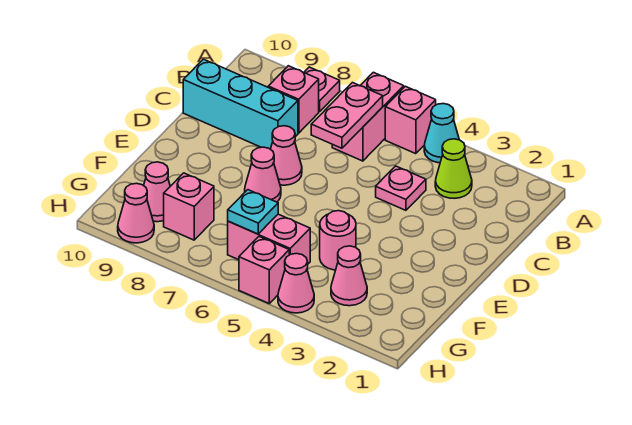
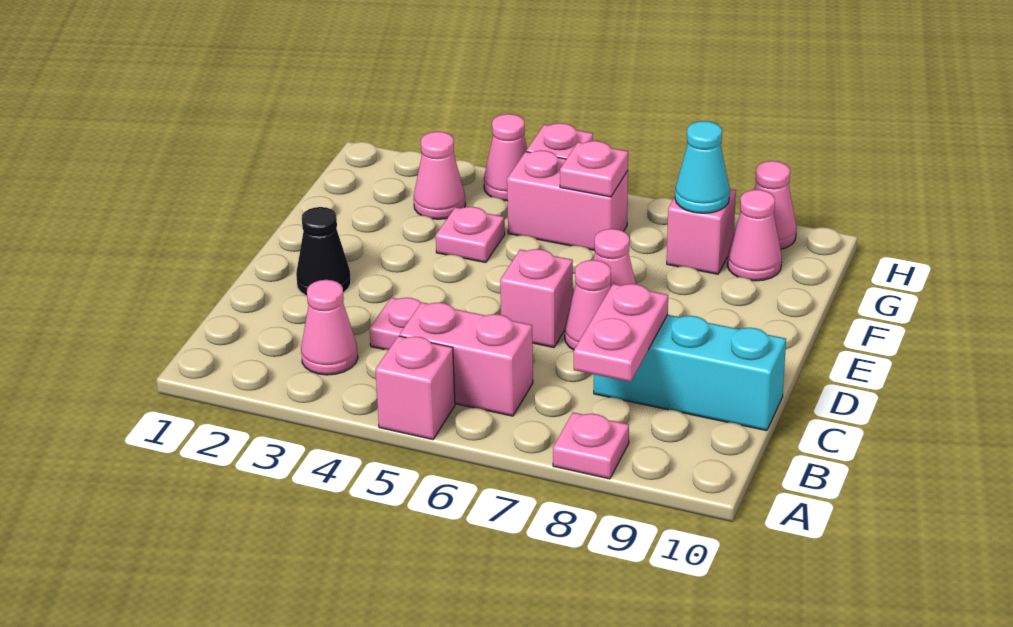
cyan 1x1 cone [424,104,459,163] -> cyan 1x1 cone moved to [675,121,730,213]
pink 1x2 brick [332,72,404,161] -> pink 1x2 brick turned to [399,302,533,416]
lime 1x1 cone [435,139,472,198] -> pink 1x1 cone [301,280,358,375]
pink 1x2 plate [311,83,383,148] -> pink 1x2 plate moved to [574,284,668,382]
pink 1x1 brick [268,66,319,133] -> pink 1x1 brick moved to [500,249,573,347]
none -> black 1x1 cone [296,207,351,295]
pink 1x1 round brick [320,211,356,270] -> pink 1x1 plate [436,207,505,263]
cyan 1x1 plate [228,190,278,234] -> pink 1x1 plate [560,141,628,197]

